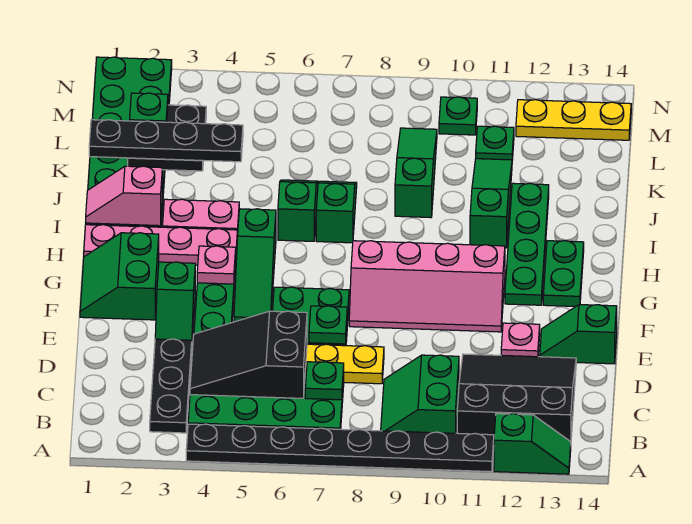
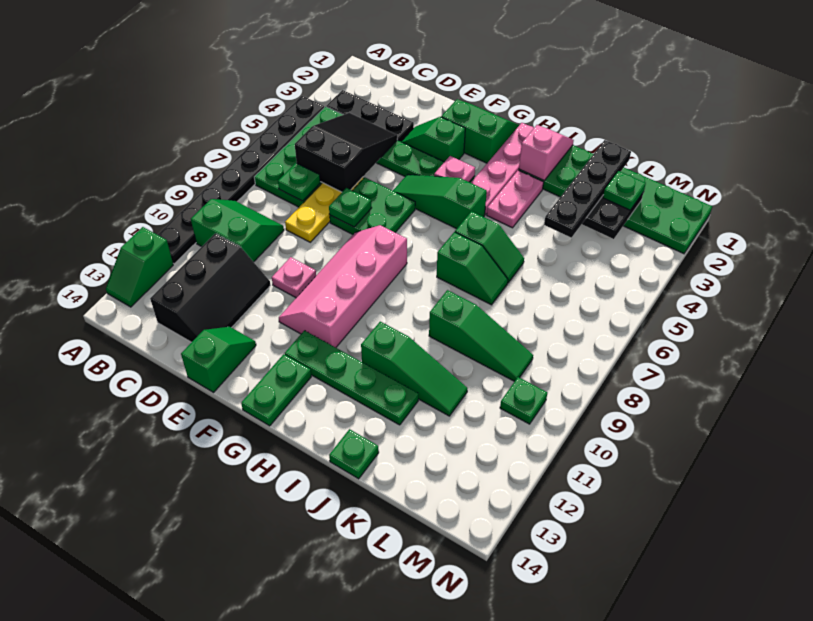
black 3x3 slope [457,354,576,442] -> black 2x3 slope [150,234,271,342]
pink 1x1 plate [501,323,540,357] -> pink 1x1 plate moved to [272,257,316,298]
green 1x2 plate [543,241,584,307] -> green 1x2 plate turned to [241,354,311,426]
green 1x1 plate [476,126,514,160] -> green 1x1 plate moved to [329,429,379,479]
yellow 1x3 plate [516,100,631,140] -> none

